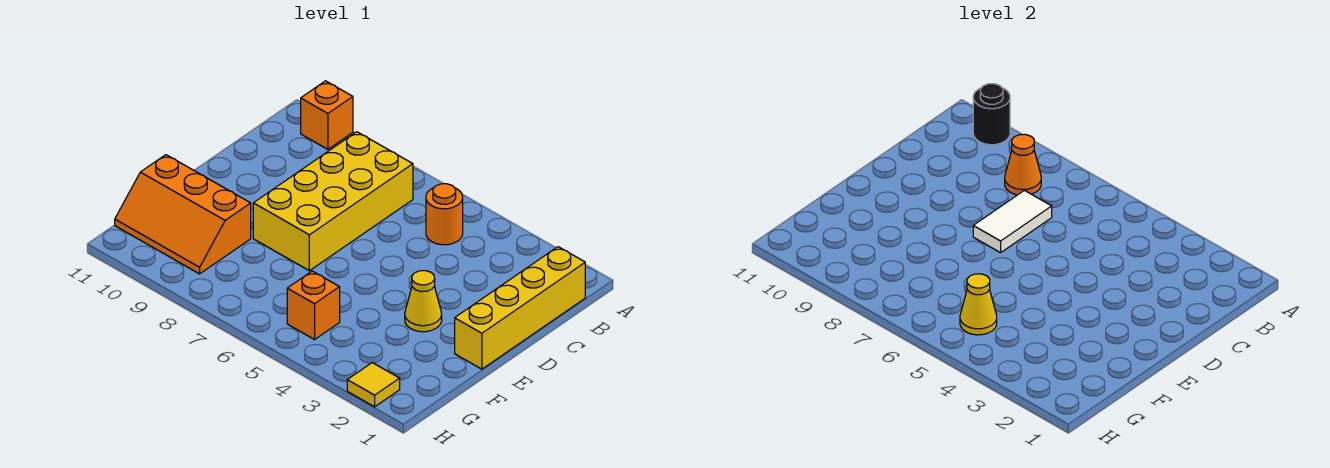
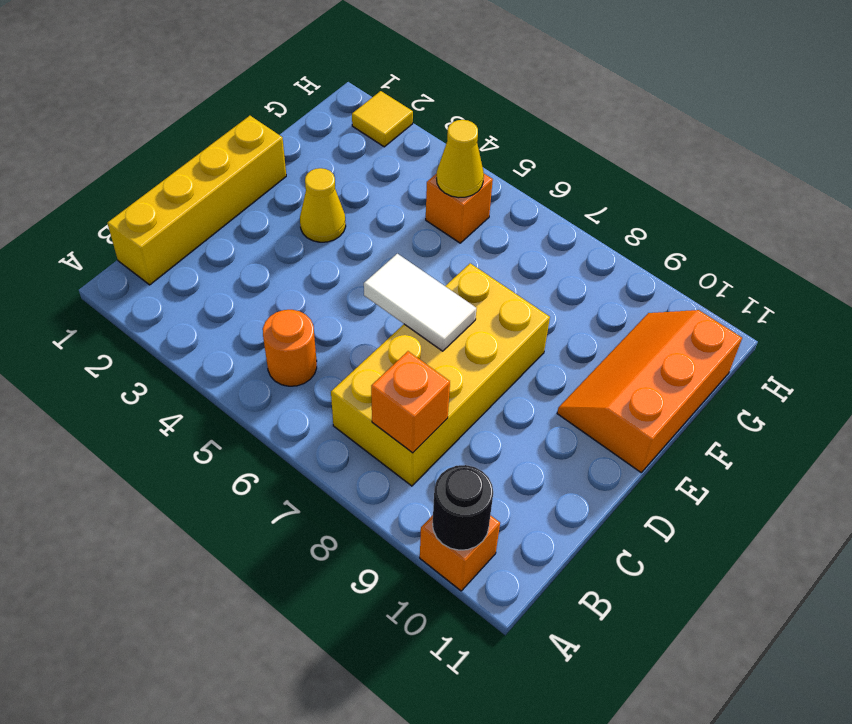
orange 1x1 cone [1005,134,1041,195] -> orange 1x1 brick [371,351,450,453]
white 1x2 tile [973,190,1052,253] -> white 1x2 tile turned to [364,254,476,351]
orange 2x3 slope [115,155,251,274] -> orange 2x3 slope turned to [557,310,742,472]

